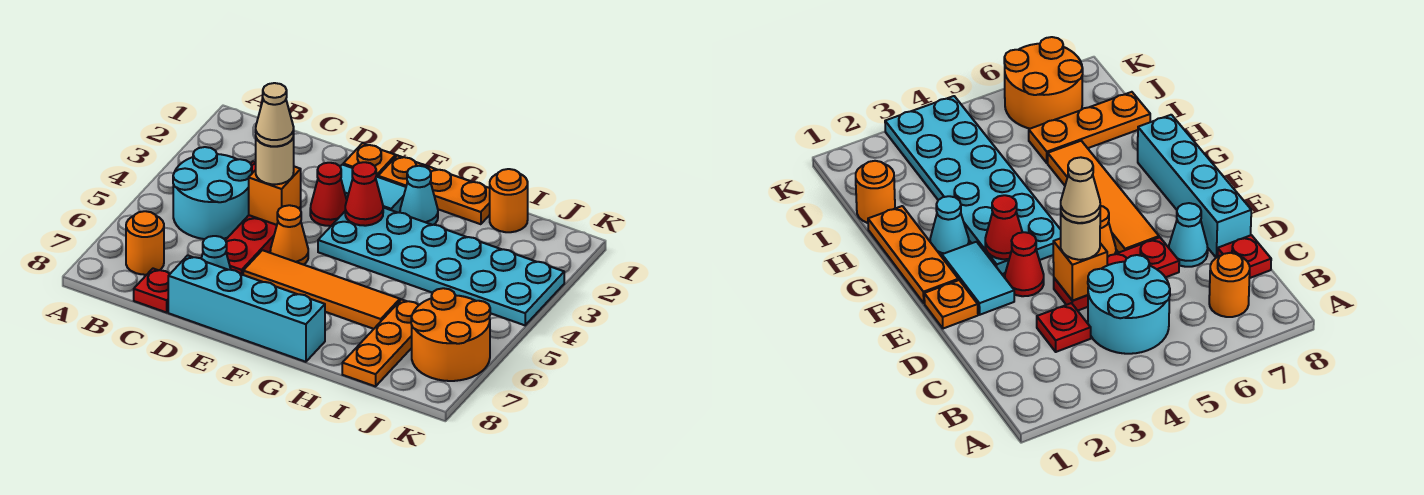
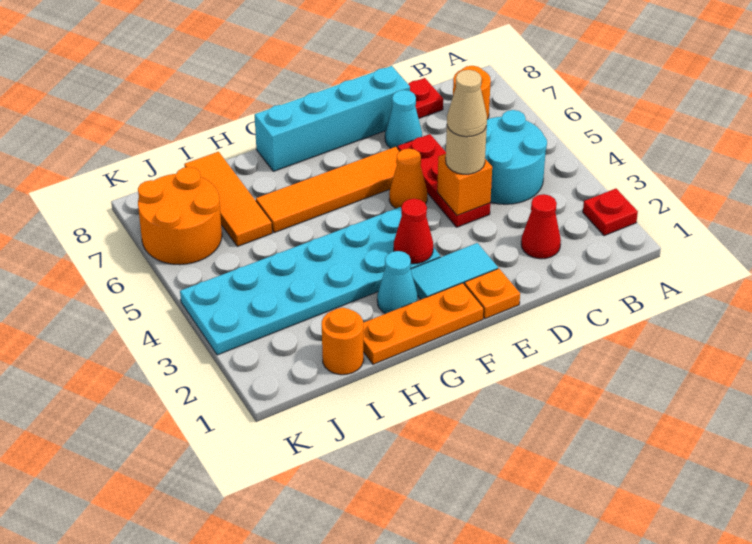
red 1x1 plate [1037,303,1091,352] -> red 1x1 plate moved to [583,189,638,236]
red 1x1 cone [310,163,347,226] -> red 1x1 cone moved to [521,194,561,259]
orange 1x3 plate [342,299,419,386] -> orange 1x3 tile [184,152,272,246]

